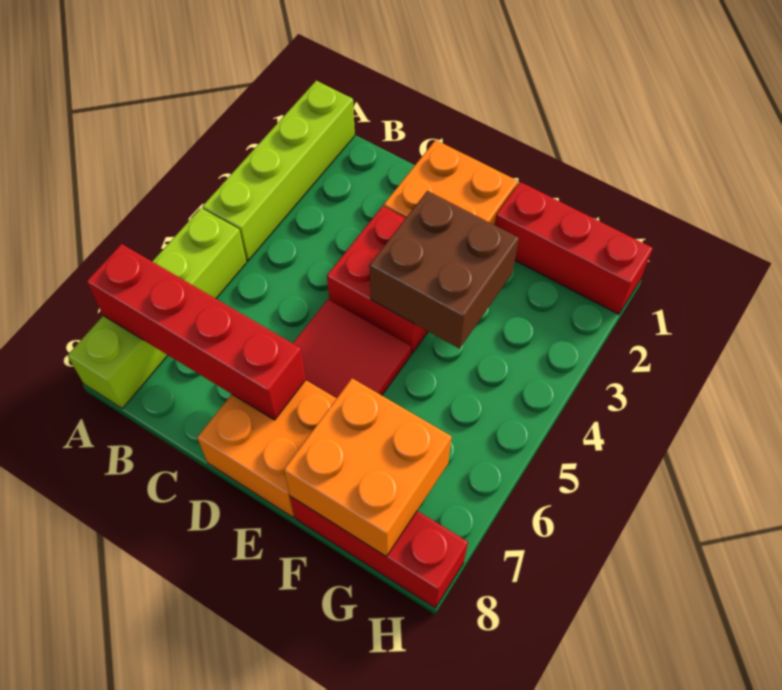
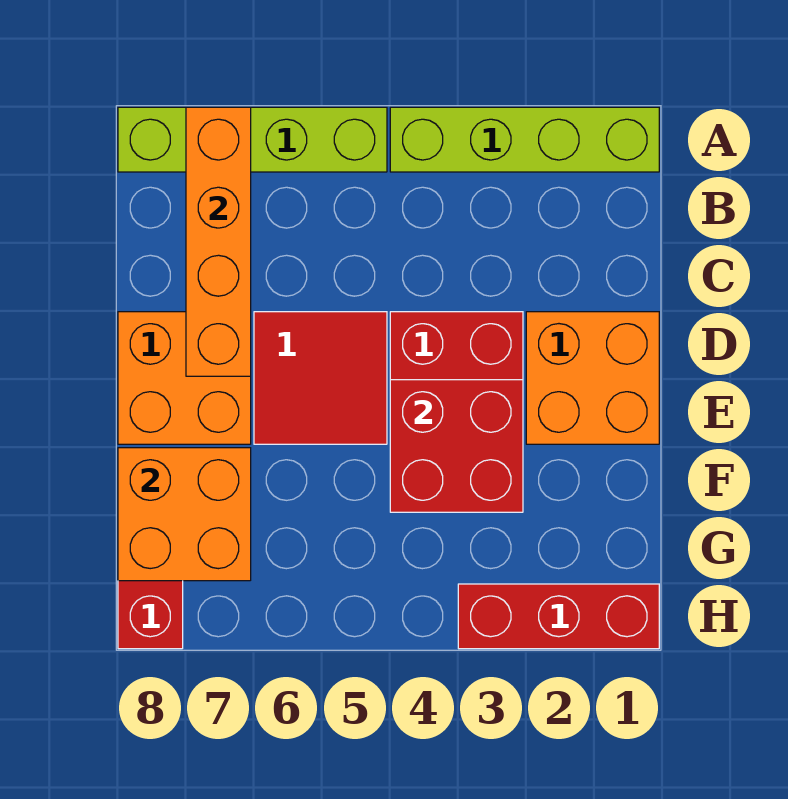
red 1x4 brick [87,244,306,420] -> orange 1x4 brick [186,107,251,376]
brown 2x2 brick [369,191,519,349] -> red 2x2 brick [390,380,523,512]
red 1x3 brick [495,182,653,314] -> red 1x3 brick turned to [458,584,659,649]

